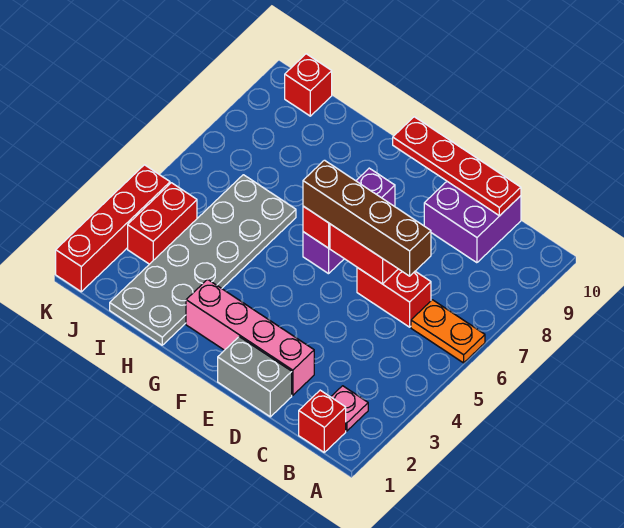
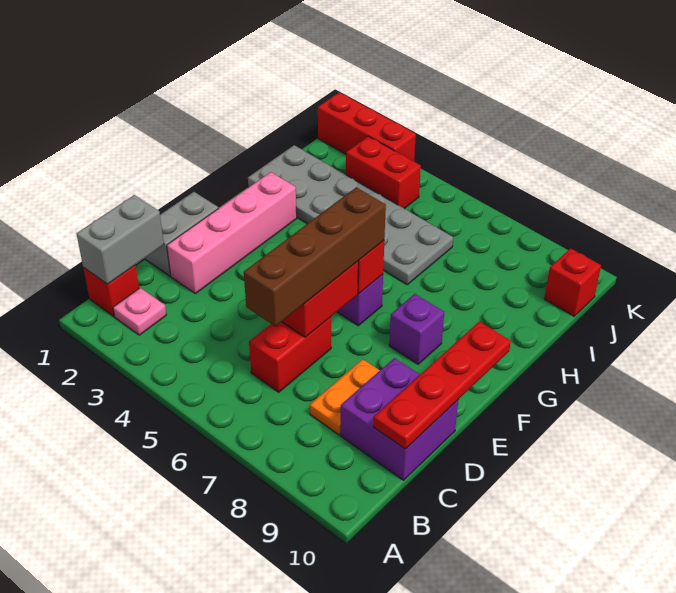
orange 1x2 plate [411,300,485,363] -> orange 1x2 plate moved to [310,359,380,435]
none -> grey 1x2 brick [76,195,164,284]
red 1x4 brick [56,165,170,292] -> red 1x3 brick [318,93,416,161]

